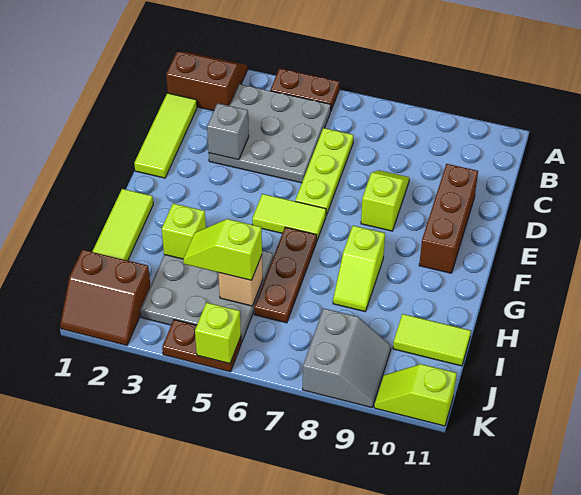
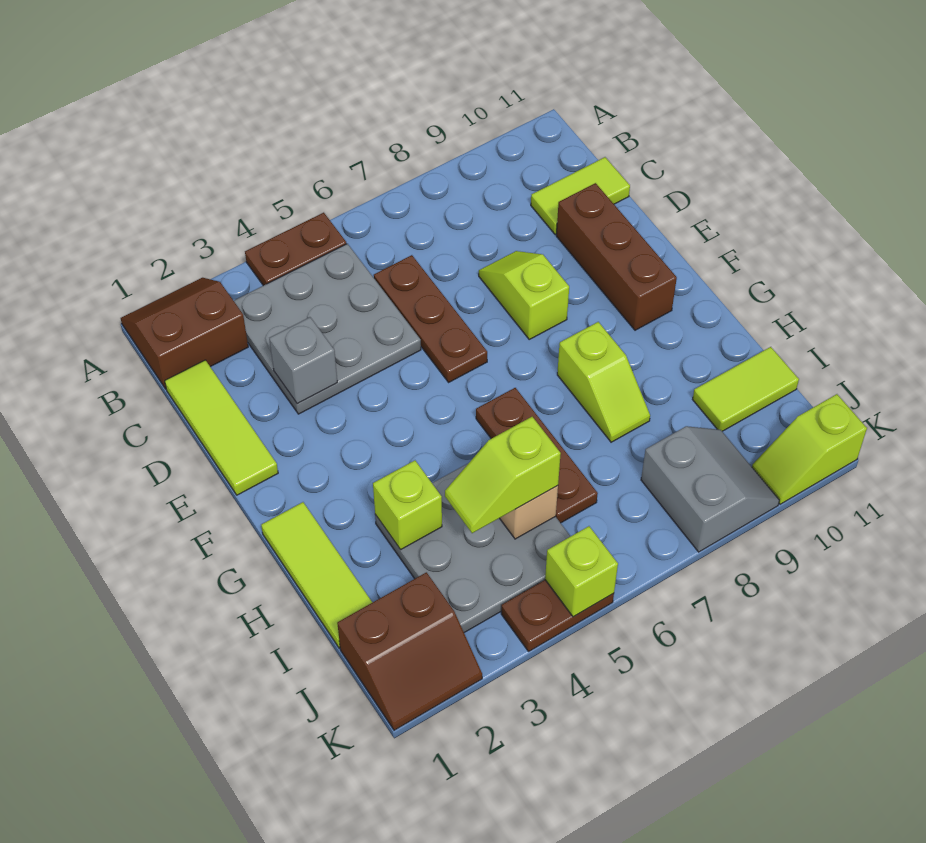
lime 1x3 plate [295,128,353,215] -> brown 1x3 plate [374,255,487,382]
lime 1x2 tile [252,194,326,240] -> lime 1x2 tile moved to [531,157,630,235]

